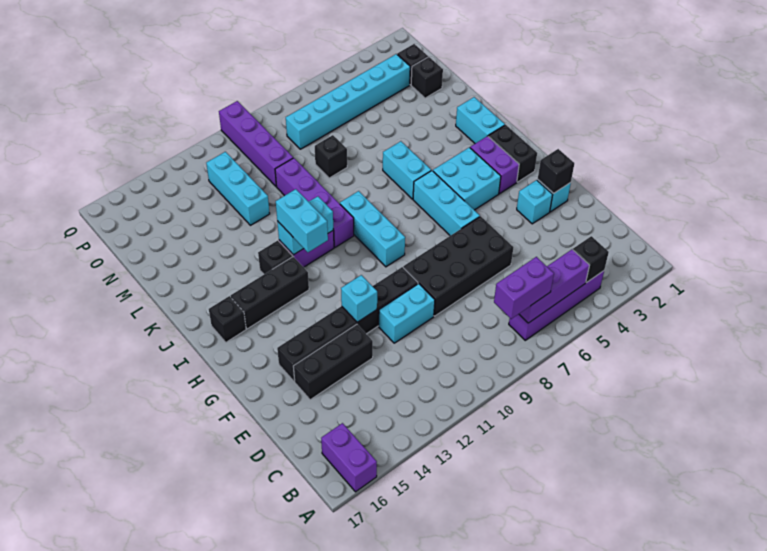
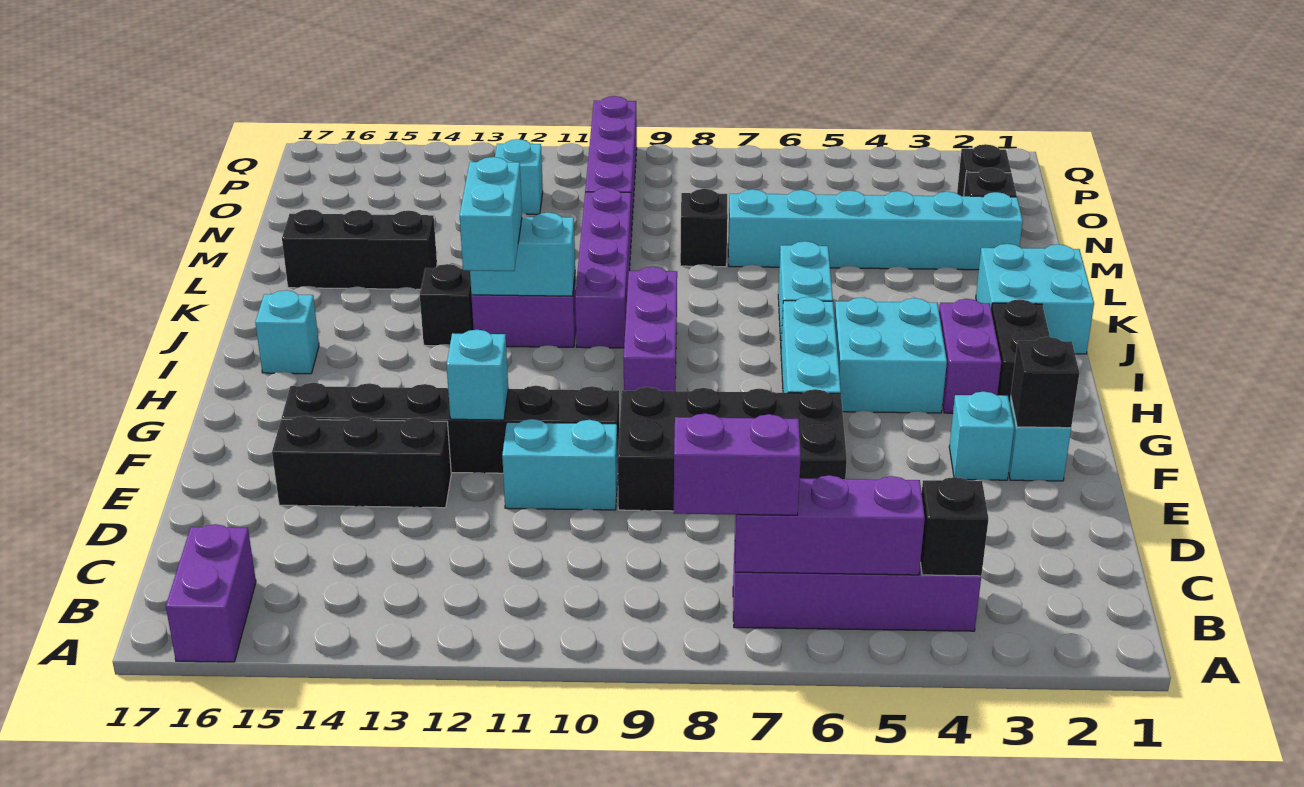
cyan 1x3 brick [340,191,405,267] -> purple 1x3 brick [624,267,677,391]
black 1x3 brick [231,257,309,329] -> black 1x3 brick moved to [282,209,437,289]
black 1x1 brick [209,296,246,342] -> cyan 1x1 brick [255,290,319,374]
cyan 1x2 brick [456,97,505,143] -> cyan 2x2 brick [976,244,1094,354]
cyan 1x3 brick [206,152,270,225] -> cyan 1x1 brick [495,139,543,214]
cyan 1x6 brick [286,54,410,149] -> cyan 1x6 brick moved to [728,189,1023,270]

